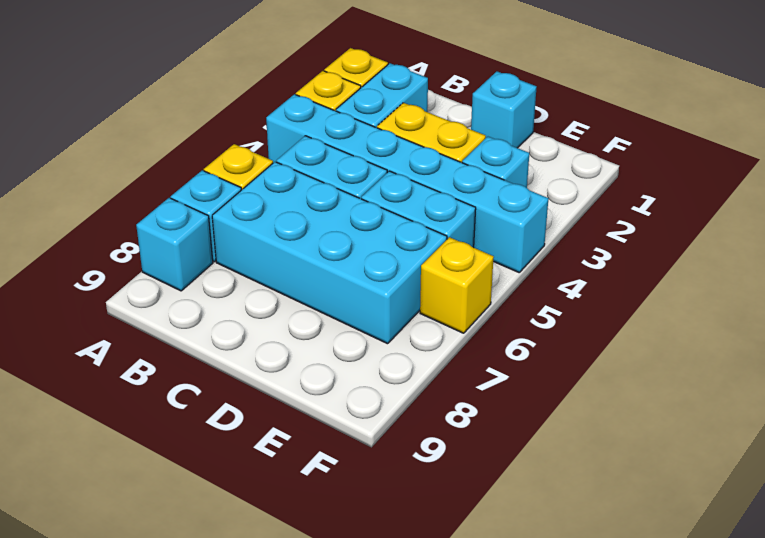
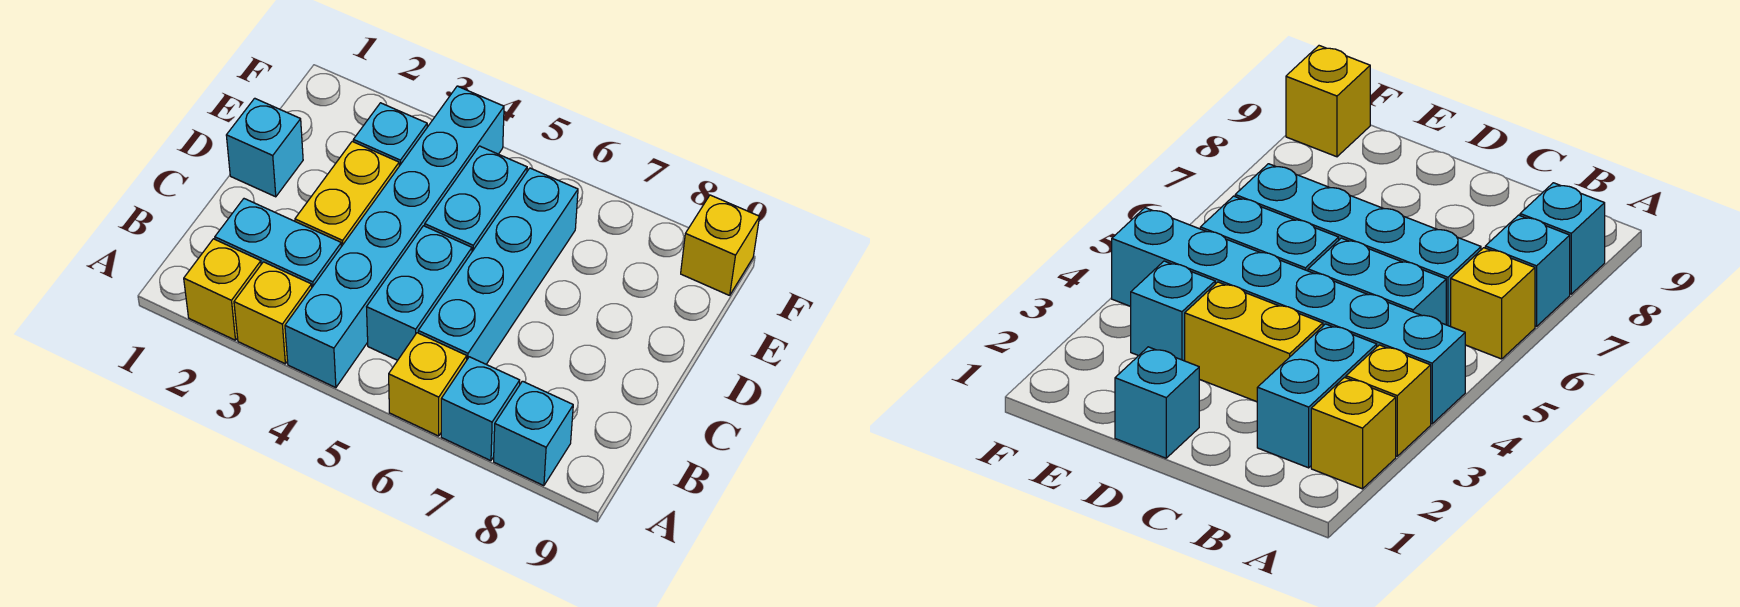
cyan 2x4 brick [212,162,447,344] -> cyan 1x4 brick [418,168,578,364]
yellow 1x1 brick [420,237,494,333] -> yellow 1x1 brick moved to [681,195,760,295]

